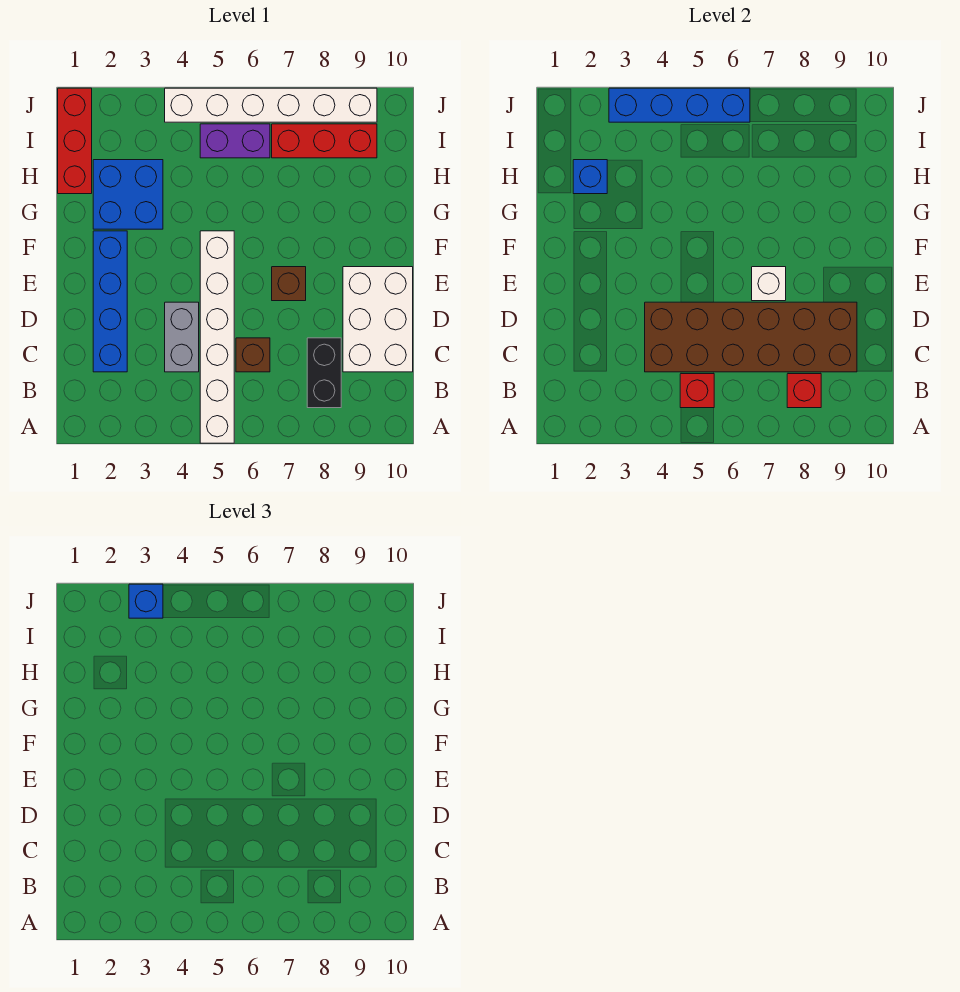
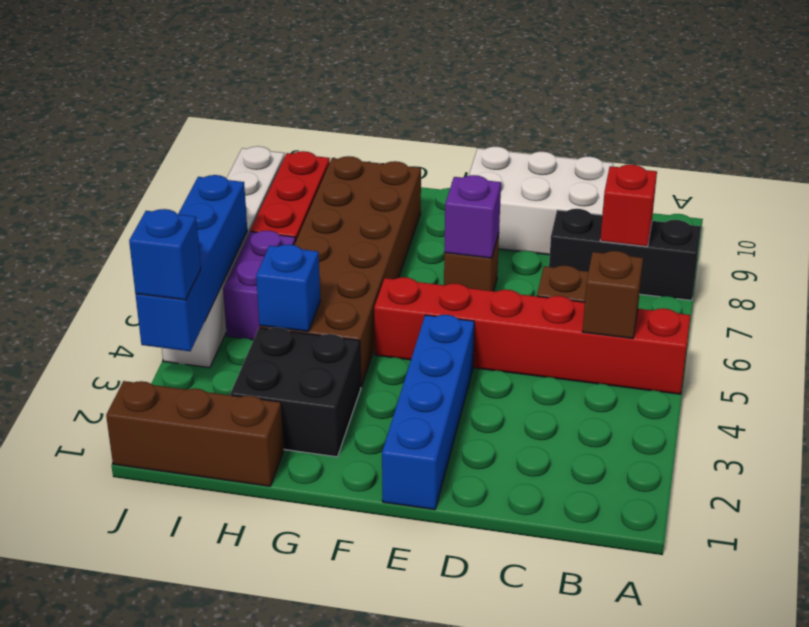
white 1x6 brick [200,231,234,443] -> red 1x6 brick [374,277,691,394]
red 1x1 brick [680,374,714,408] -> brown 1x1 brick [583,251,643,339]
black 1x2 brick [307,338,341,408] -> black 1x3 brick [549,209,701,300]
blue 1x4 brick [93,231,127,372] -> blue 1x4 brick turned to [382,315,474,510]
grey 1x2 brick [165,302,199,372] -> none
brown 2x6 brick [645,302,857,372] -> brown 2x6 brick moved to [259,156,421,387]
white 1x1 brick [752,267,786,301] -> purple 1x1 brick [444,175,501,258]
blue 2x2 brick [93,160,163,229] -> black 2x2 brick [231,327,361,457]
red 1x3 brick [58,88,92,194] -> brown 1x3 brick [106,381,284,486]
blue 1x1 brick [573,160,607,194] -> blue 1x1 brick moved to [256,244,320,332]

